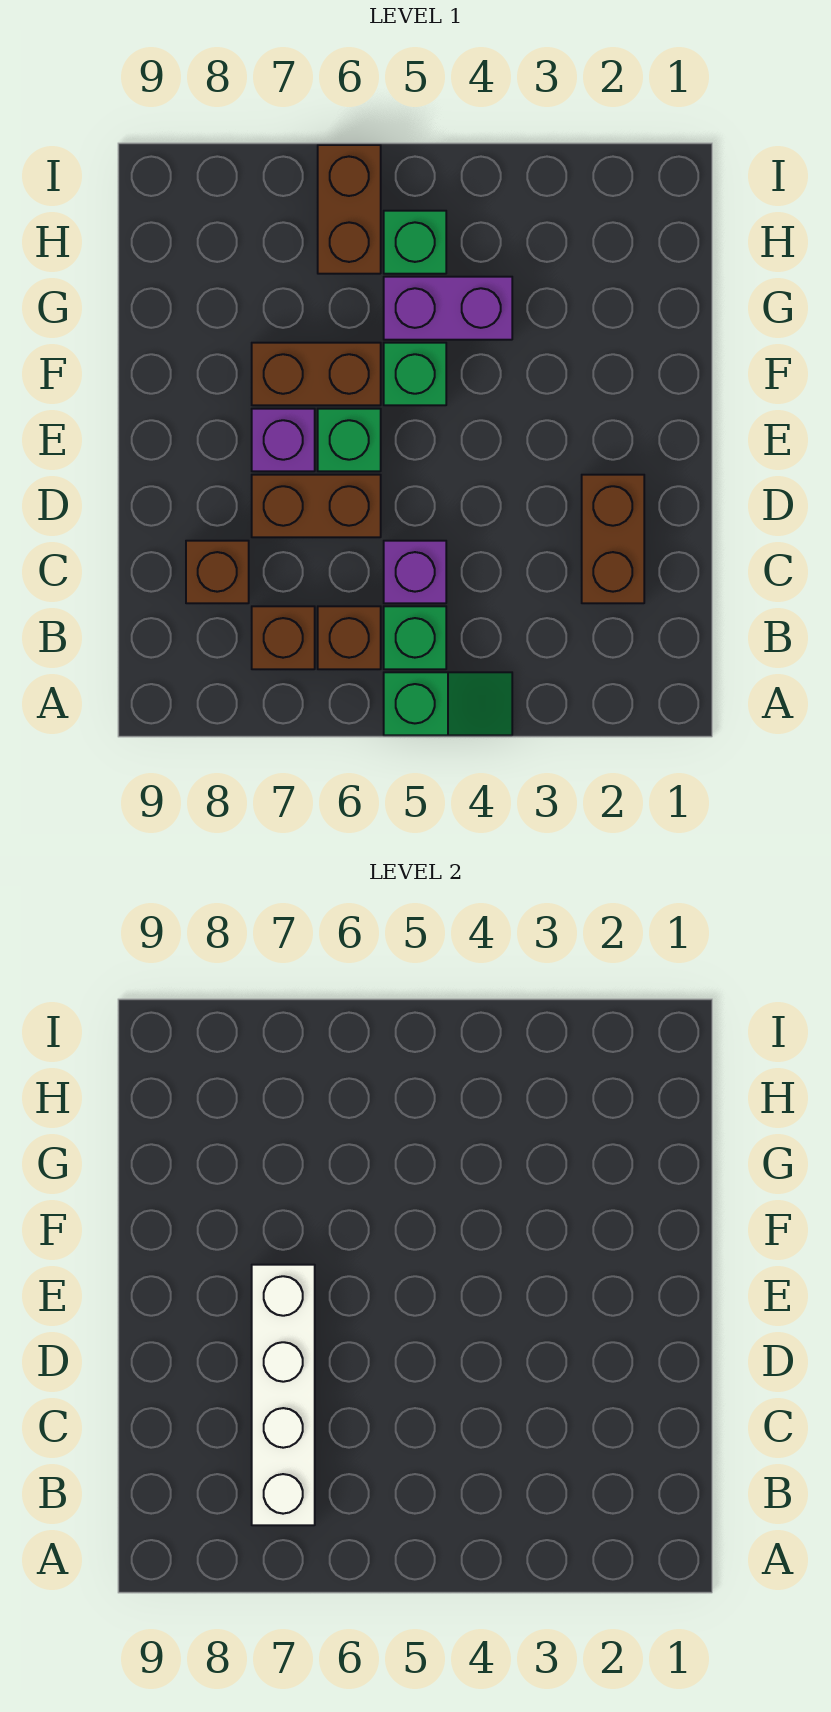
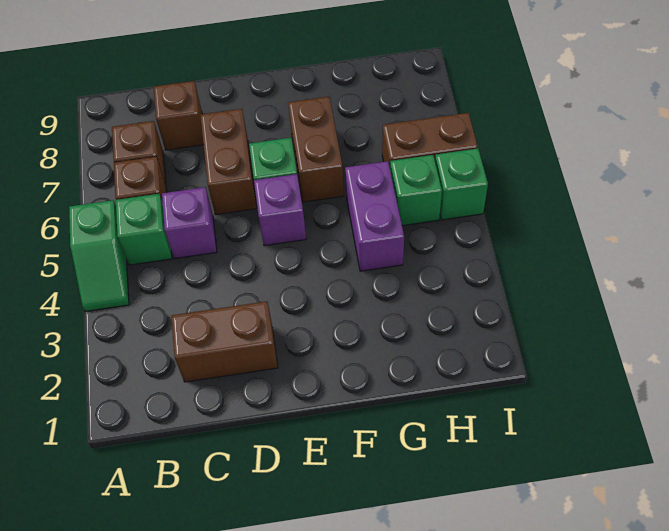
white 1x4 brick [252,1265,315,1525] -> none
purple 1x1 brick [252,409,315,471] -> purple 1x1 brick moved to [254,174,306,246]
green 1x1 brick [384,343,446,405] -> green 1x1 brick moved to [435,149,488,220]

